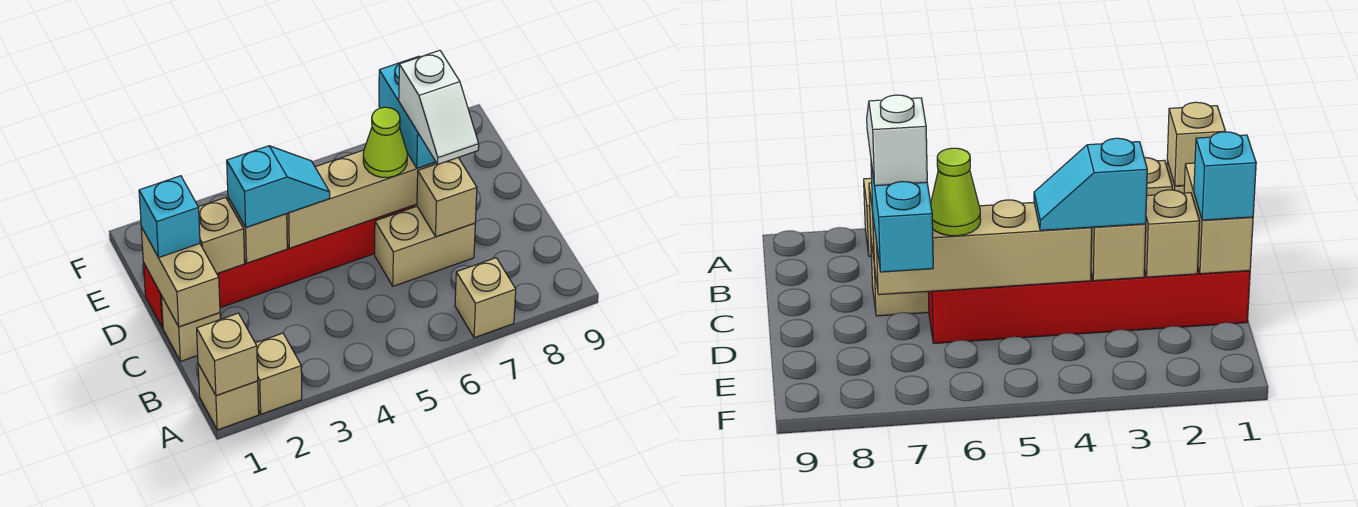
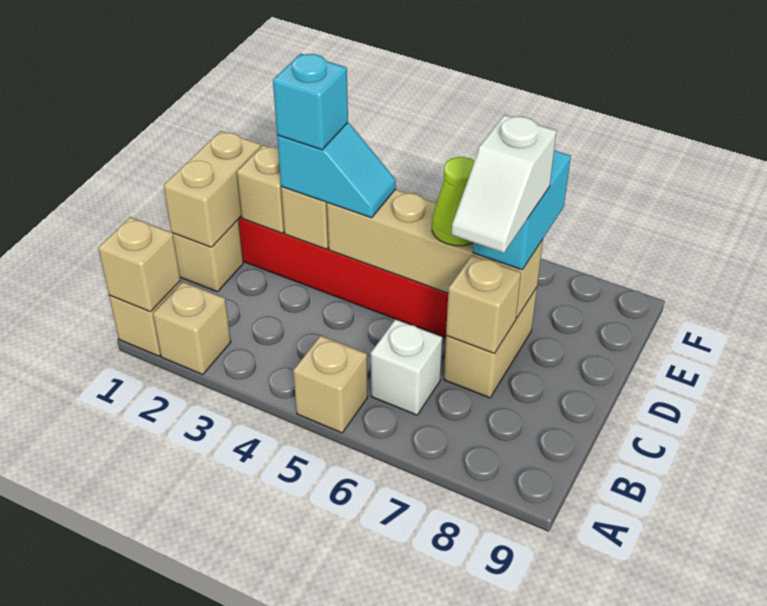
tan 1x1 brick [455,258,516,338] -> tan 1x1 brick moved to [293,336,368,433]
none -> white 1x1 brick [371,319,442,415]
tan 1x2 brick [375,206,475,286] -> tan 1x2 brick turned to [444,288,537,398]
cyan 1x1 brick [139,176,200,258] -> cyan 1x1 brick moved to [273,54,348,150]

